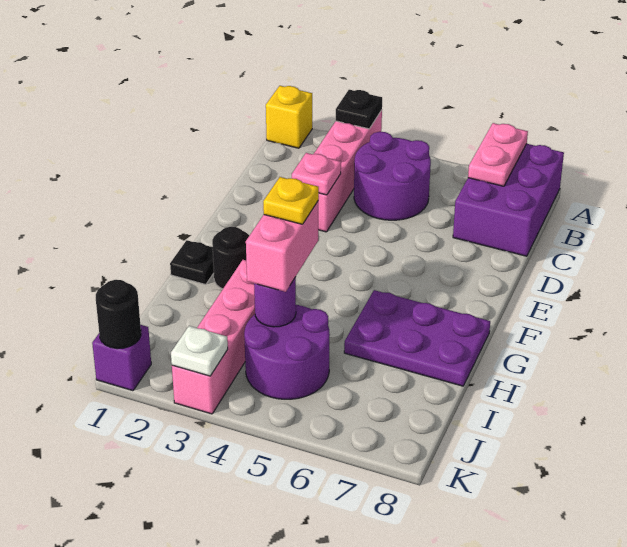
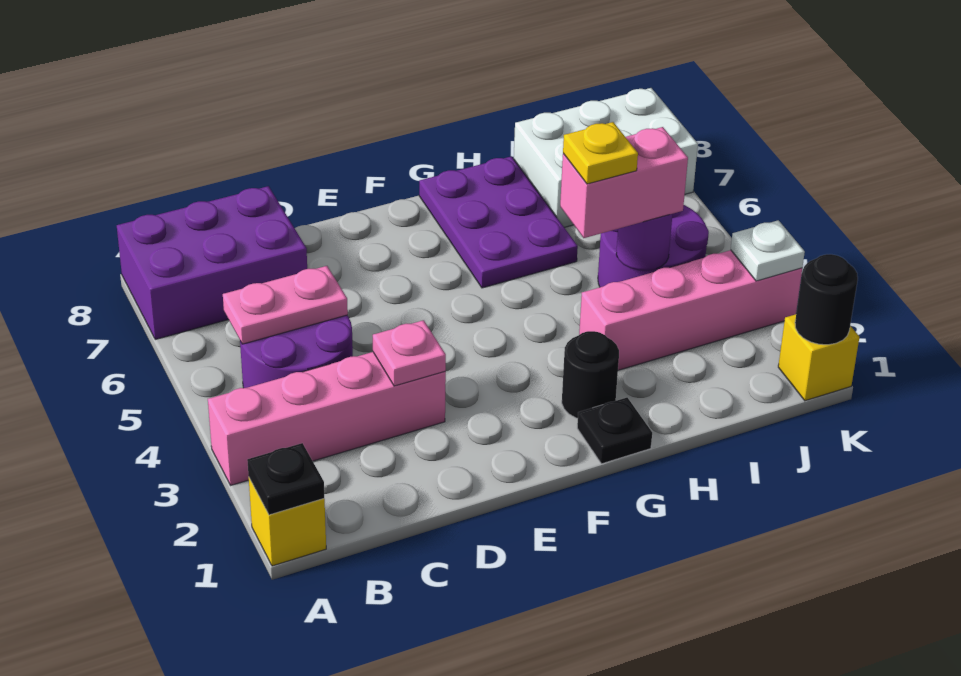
black 1x1 plate [336,90,382,129] -> black 1x1 plate moved to [247,443,324,515]
pink 1x2 plate [468,123,528,186] -> pink 1x2 plate moved to [223,266,348,344]
none -> white 2x3 brick [514,88,698,227]
purple 1x1 brick [92,325,151,391] -> yellow 1x1 brick [778,314,859,401]

